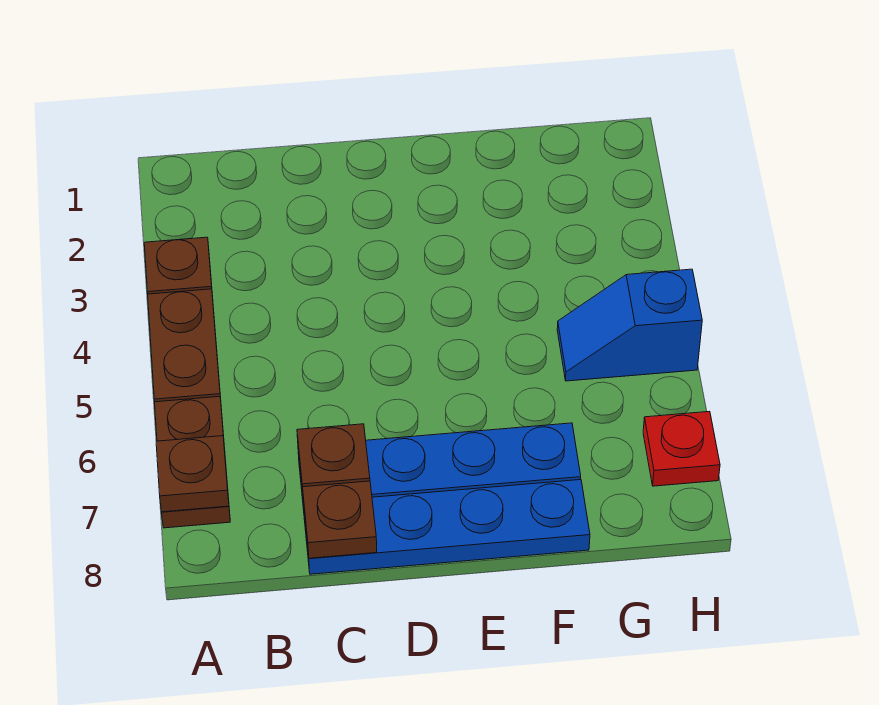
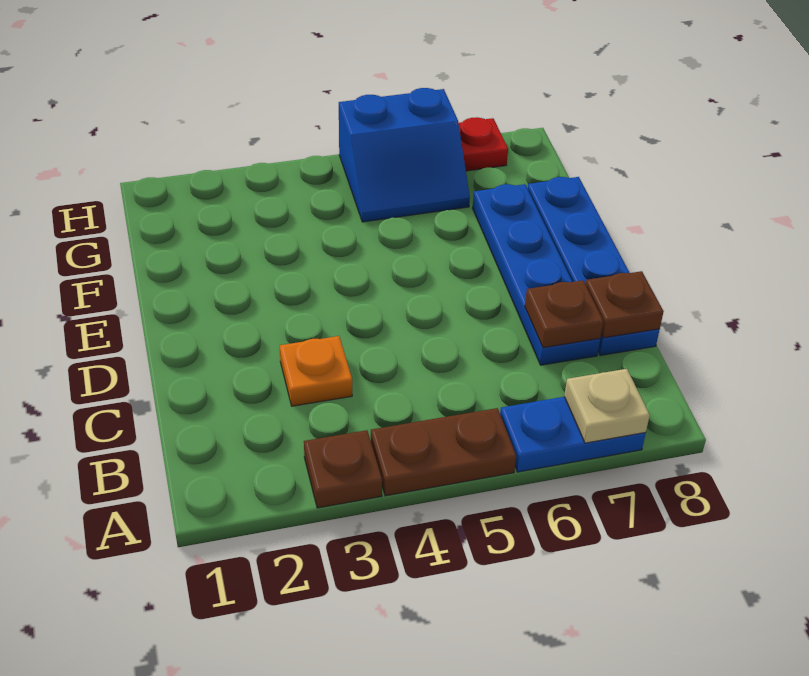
brown 1x2 plate [155,396,230,528] -> blue 1x2 plate [500,397,646,472]
brown 1x1 plate [156,436,229,512] -> tan 1x1 plate [564,369,650,443]
none -> orange 1x1 plate [280,336,352,406]
blue 1x2 slope [557,269,702,381] -> blue 2x2 slope [339,88,470,222]

